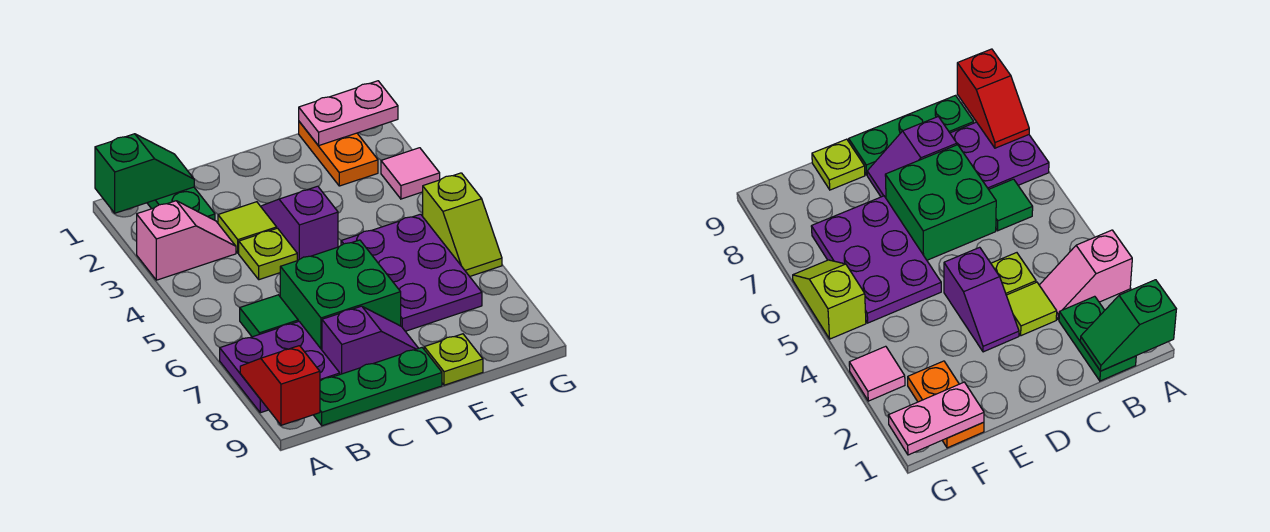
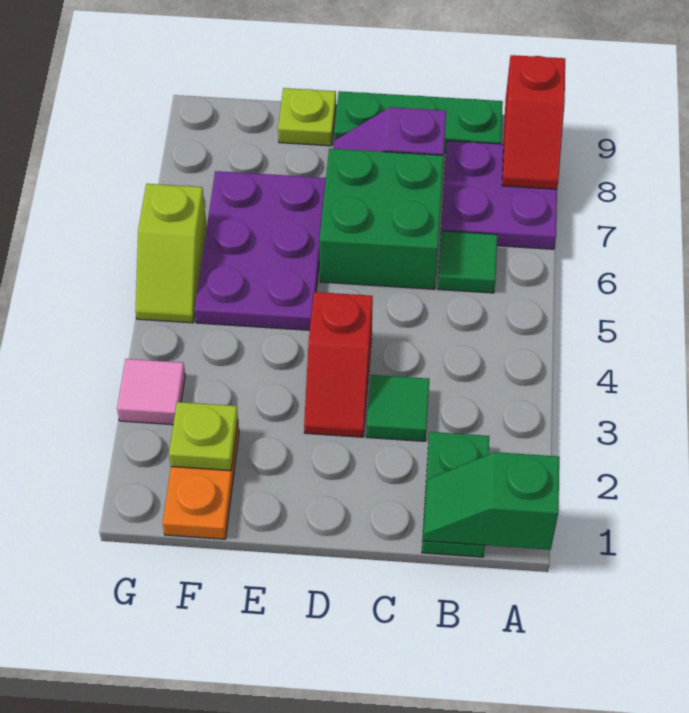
pink 1x2 slope [137,201,236,280] -> none
lime 1x1 tile [218,202,277,253] -> green 1x1 tile [366,375,430,441]
lime 1x1 plate [239,228,297,280] -> lime 1x1 plate moved to [169,402,238,471]
purple 1x2 slope [261,186,338,261] -> red 1x2 slope [304,292,373,437]
pink 1x2 plate [299,81,398,146] -> none
lime 1x2 slope [423,173,502,276] -> lime 1x2 slope turned to [135,184,207,323]

